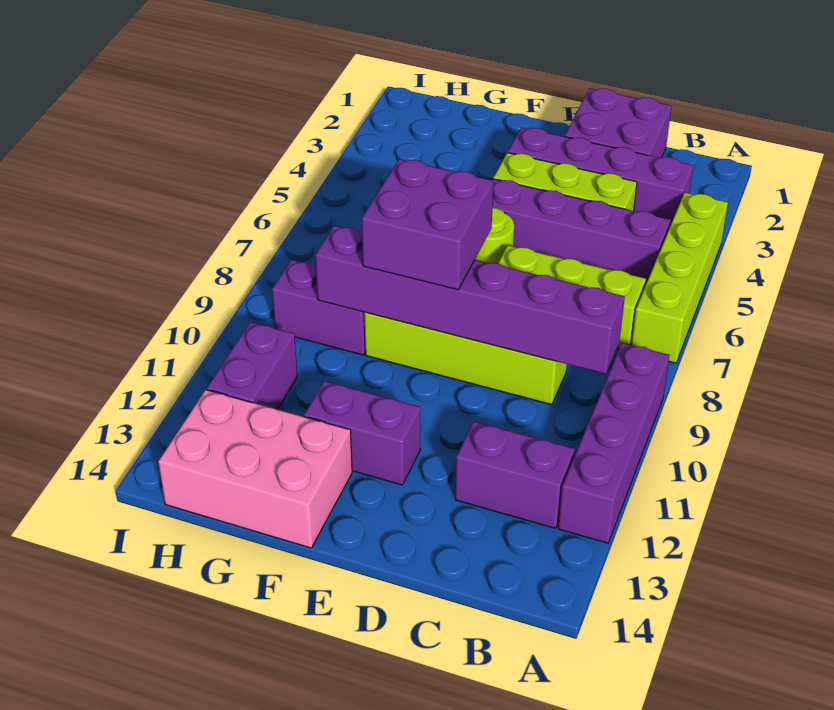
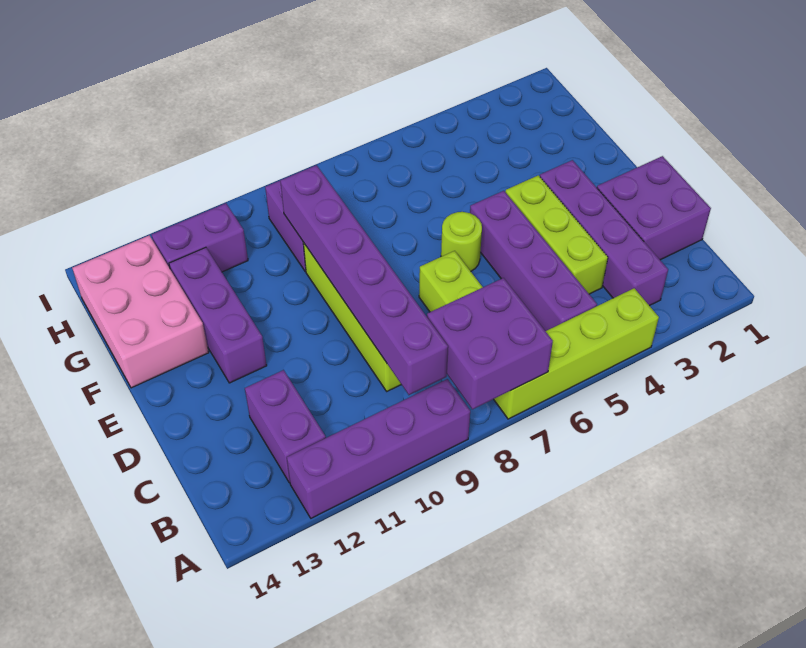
purple 2x2 brick [362,159,493,290] -> purple 2x2 brick moved to [427,278,553,409]
purple 1x2 brick [304,381,420,485] -> purple 1x3 brick [169,247,267,383]

